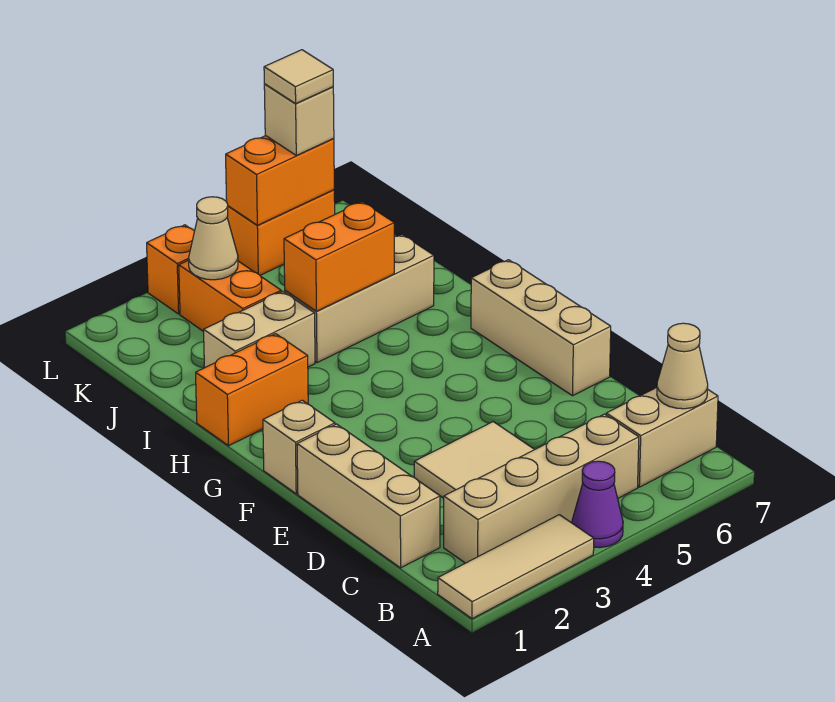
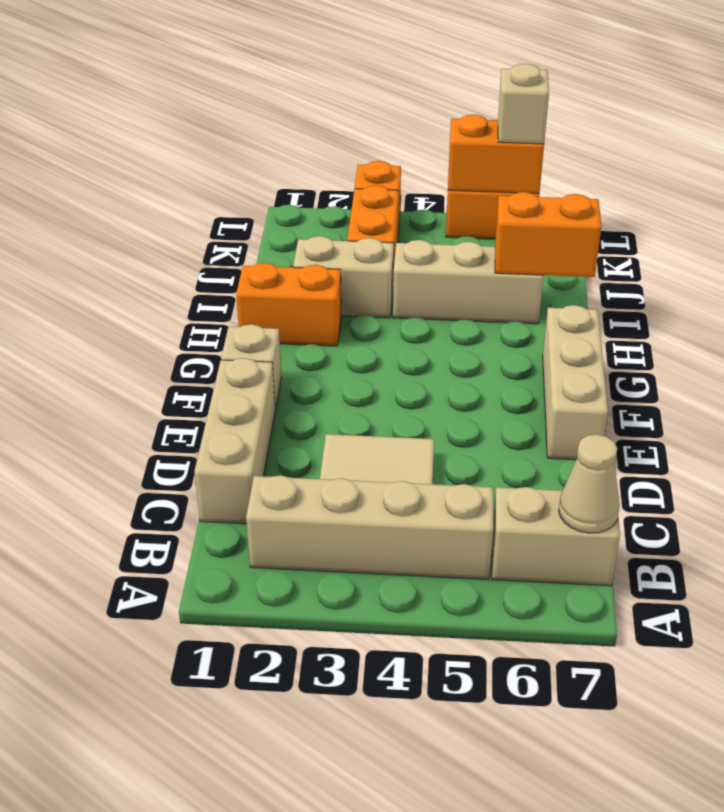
tan 1x3 tile [438,515,594,619] -> none
purple 1x1 cone [572,461,623,548] -> none
orange 1x2 brick [284,202,394,311] -> orange 1x2 brick moved to [495,192,602,277]
tan 1x1 cone [189,197,238,280] -> none
tan 1x1 tile [264,50,333,103] -> none

